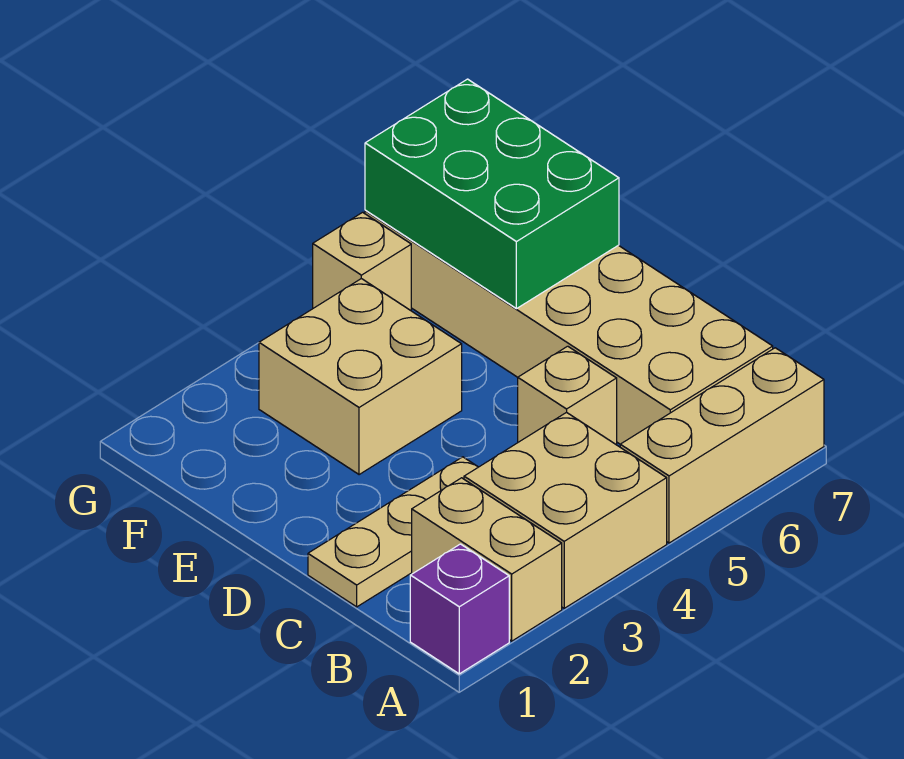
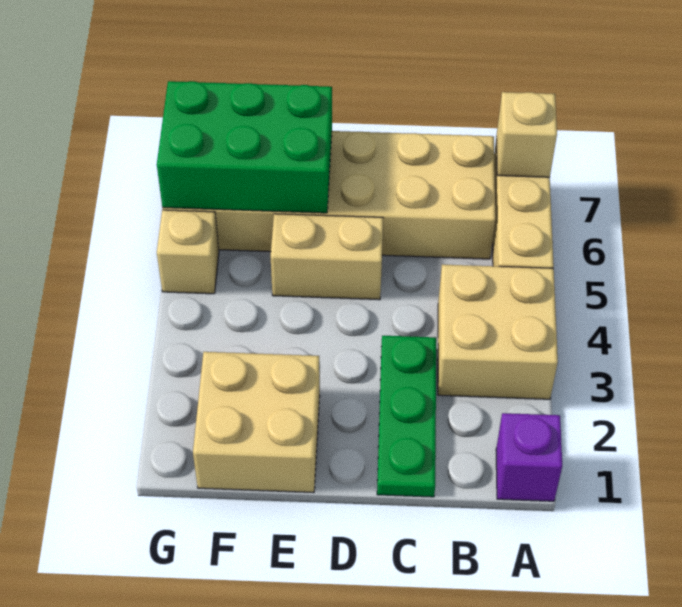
tan 1x2 brick [412,478,562,641] -> tan 1x2 brick moved to [271,214,383,300]
tan 1x3 plate [308,457,478,607] -> green 1x3 plate [377,336,436,497]
tan 1x1 brick [518,346,617,445] -> tan 1x1 brick moved to [496,92,557,177]
tan 2x2 brick [259,279,462,475] -> tan 2x2 brick moved to [193,352,320,493]

